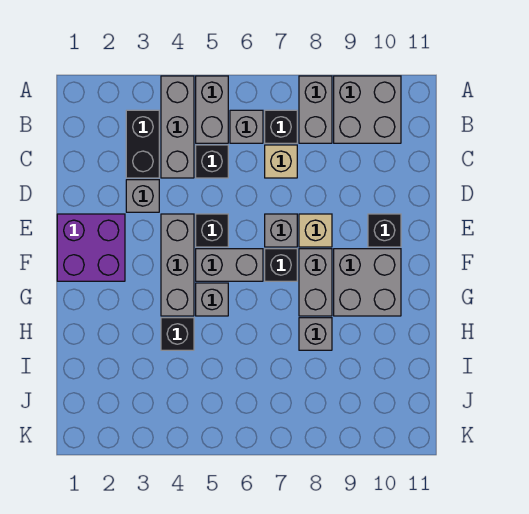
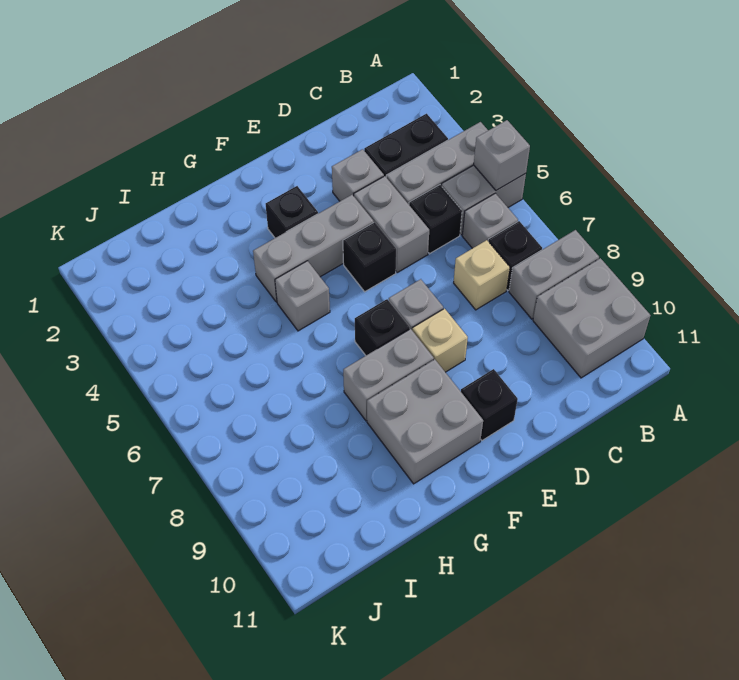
purple 2x2 brick [57,214,125,281] -> none
grey 1x2 brick [196,249,263,281] -> grey 1x2 brick moved to [354,176,429,272]
black 1x1 brick [161,318,194,350] -> black 1x1 brick moved to [266,186,318,238]
grey 1x1 brick [299,318,332,350] -> grey 1x1 brick moved to [474,120,530,190]

